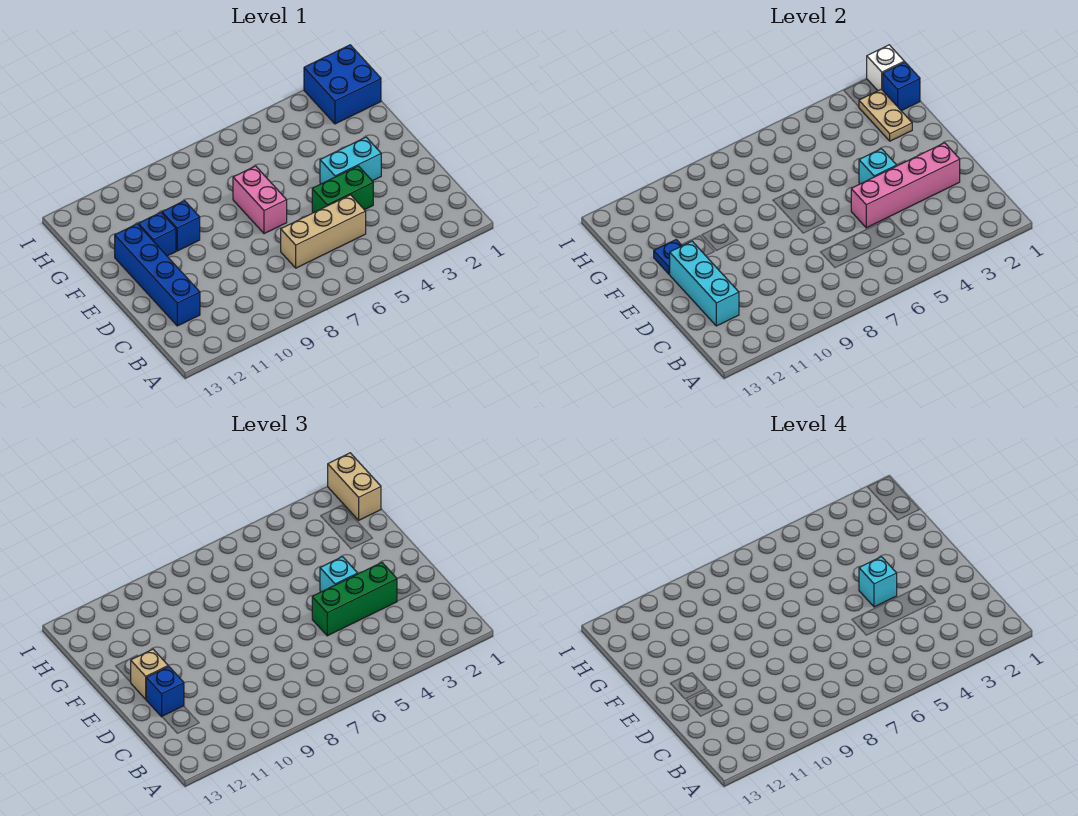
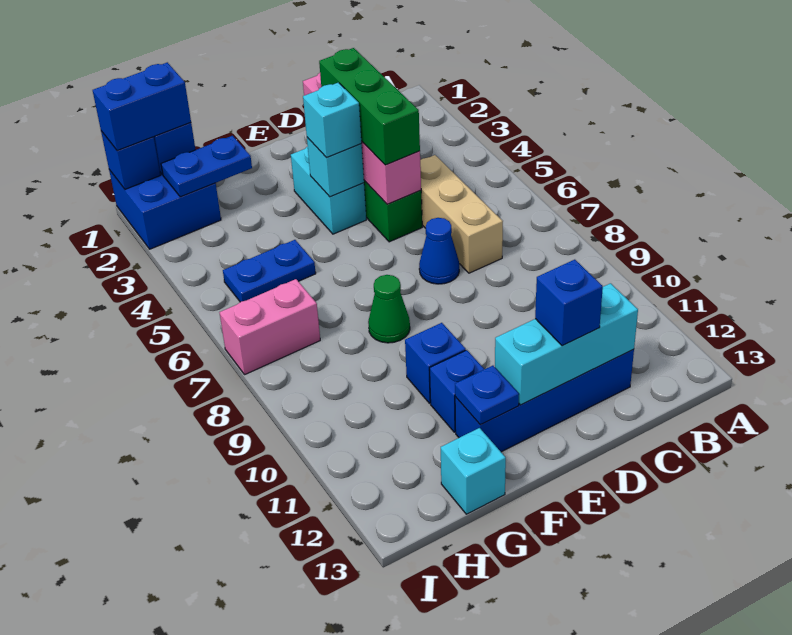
none -> blue 1x1 cone [419,218,459,284]
cyan 1x1 brick [859,557,897,607] -> cyan 1x1 brick moved to [441,428,506,514]
pink 1x2 brick [233,166,287,234] -> pink 1x2 brick moved to [219,279,320,374]
tan 1x1 brick [130,649,168,699] -> none
none -> green 1x1 cone [368,275,410,343]
tan 1x2 plate [859,89,912,141] -> blue 1x2 plate [161,136,252,197]
none -> blue 1x2 plate [223,240,316,302]
tan 1x2 brick [328,453,381,520] -> blue 1x2 brick [93,62,191,151]
white 1x1 brick [867,45,904,91] -> blue 1x1 brick [101,131,160,189]

